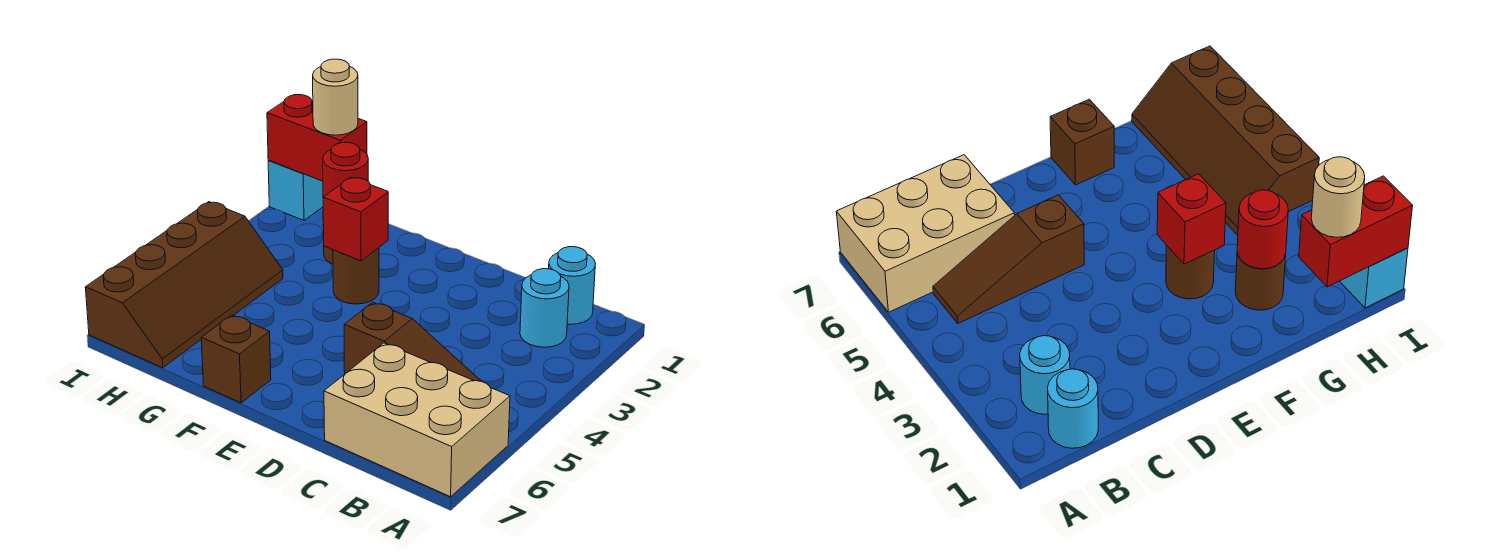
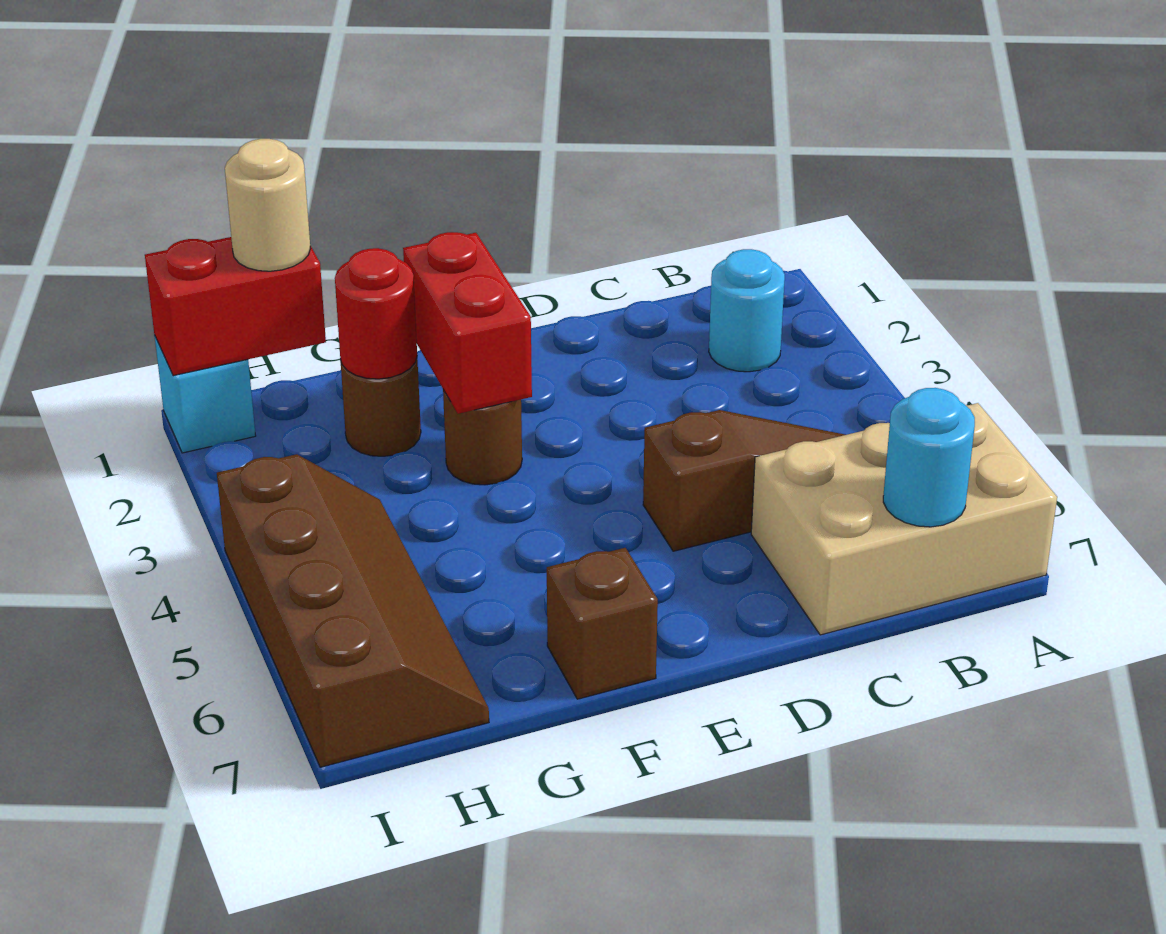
cyan 1x1 round brick [549,247,595,324] -> cyan 1x1 round brick moved to [883,388,975,527]
red 1x1 brick [323,177,388,261] -> red 1x2 brick [403,232,532,414]

